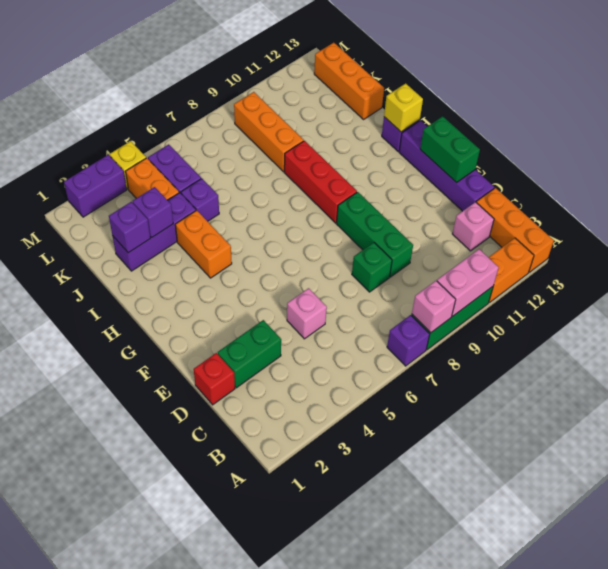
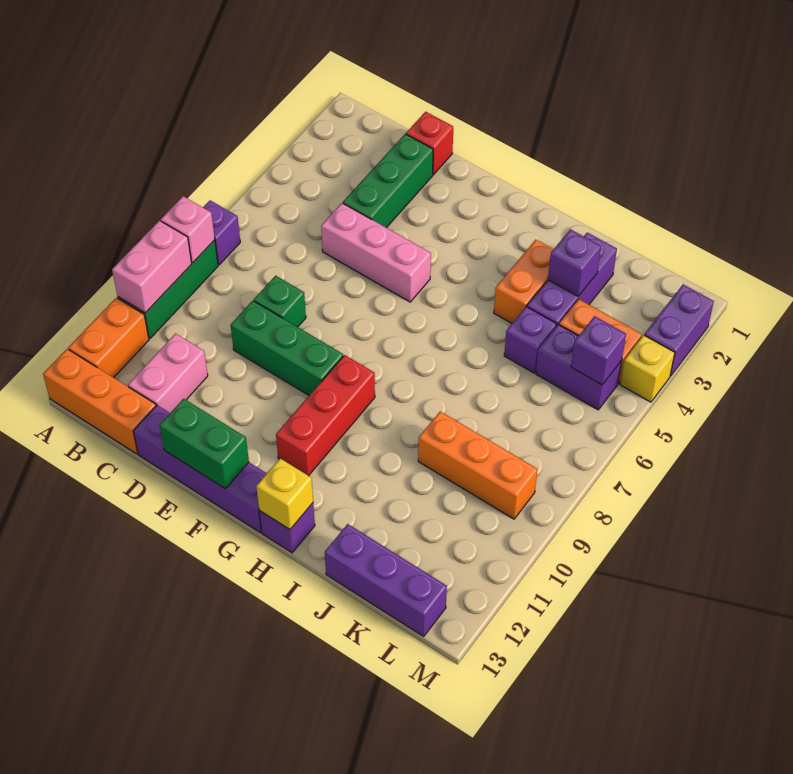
pink 1x1 brick [453,202,494,251] -> pink 1x2 brick [128,334,208,413]
green 1x2 brick [218,320,281,388] -> green 1x3 brick [343,134,433,228]
pink 1x1 brick [287,288,327,339] -> pink 1x3 brick [321,203,431,302]
red 1x3 brick [284,141,357,223] -> red 1x3 brick turned to [276,355,375,476]
orange 1x2 brick [175,210,232,278] -> orange 1x2 brick turned to [494,240,554,323]
purple 1x1 brick [109,202,150,253] -> purple 1x1 brick moved to [571,316,626,385]
orange 1x3 brick [314,43,384,119] -> purple 1x3 brick [325,524,447,636]

